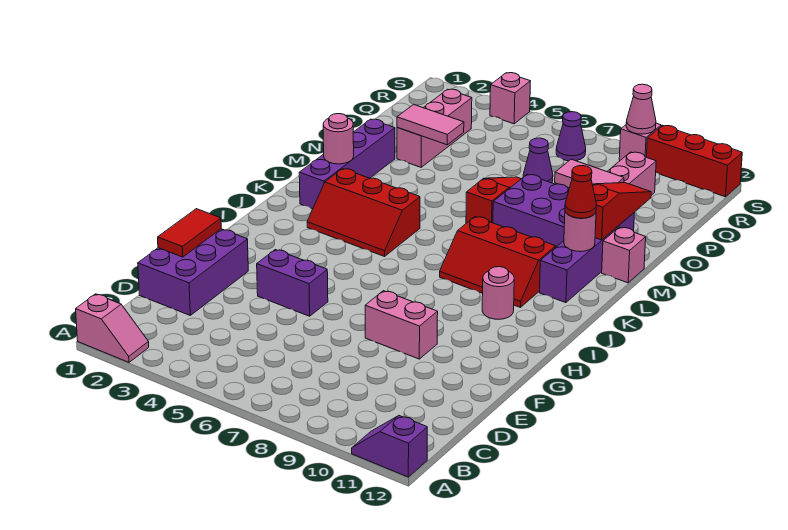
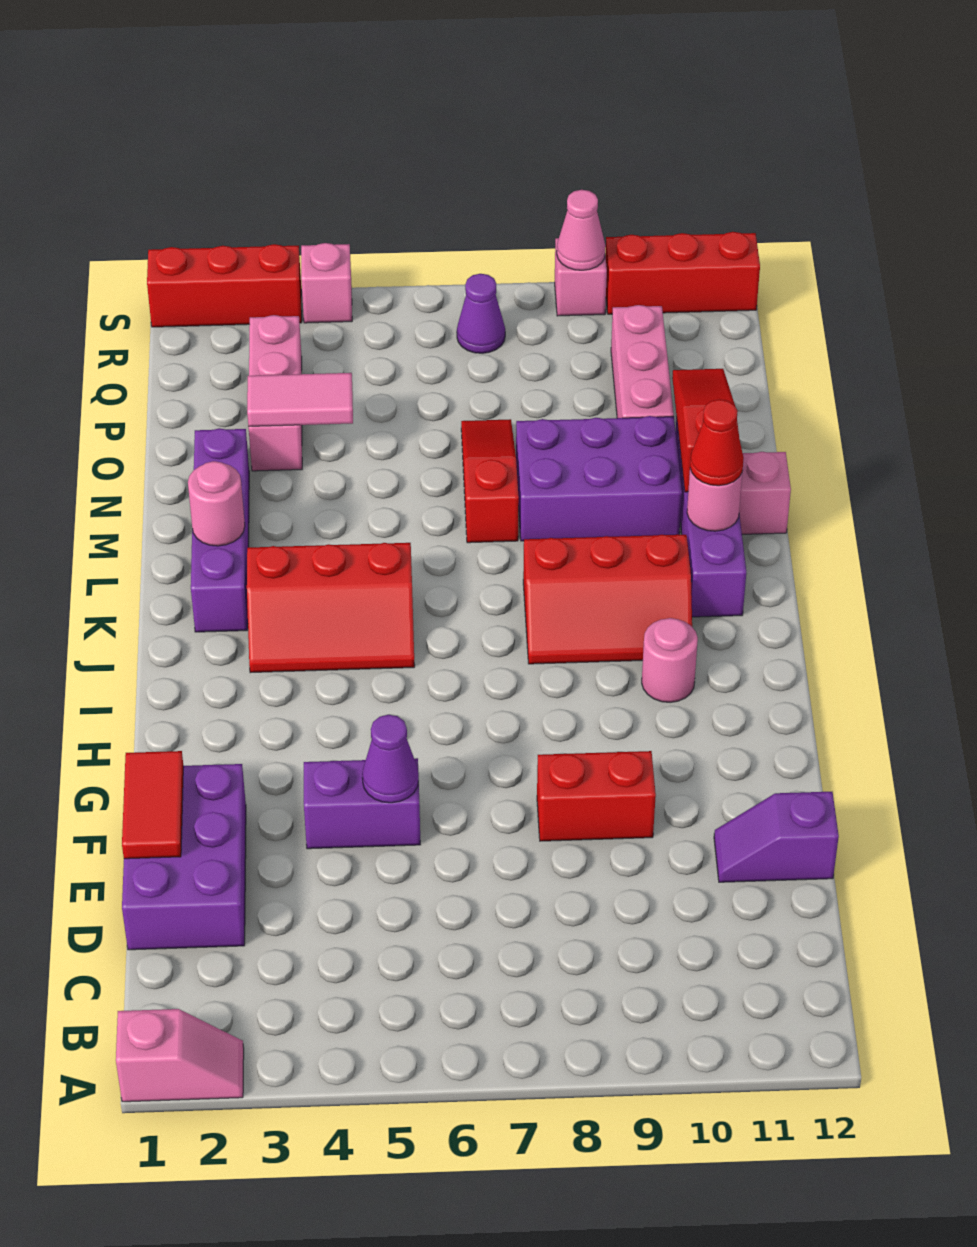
purple 1x2 slope [352,416,427,477] -> purple 1x2 slope moved to [714,792,839,882]
pink 1x2 brick [365,291,438,359] -> red 1x2 brick [537,751,656,841]
pink 1x2 tile [555,159,624,188] -> none
purple 1x1 cone [523,138,553,183] -> purple 1x1 cone moved to [362,715,419,803]
none -> red 1x3 brick [147,244,302,327]

